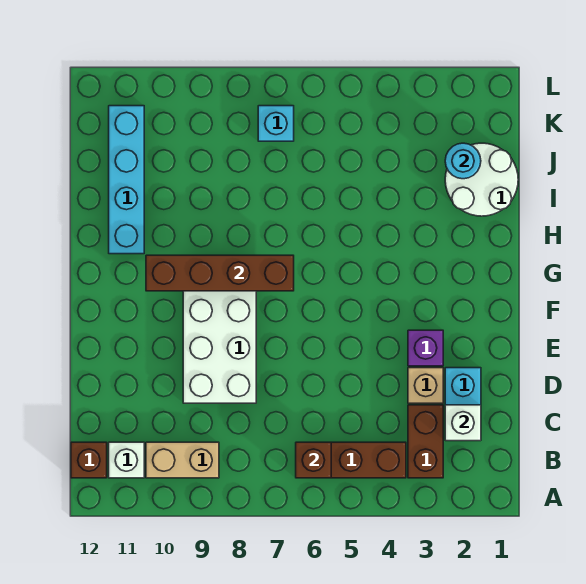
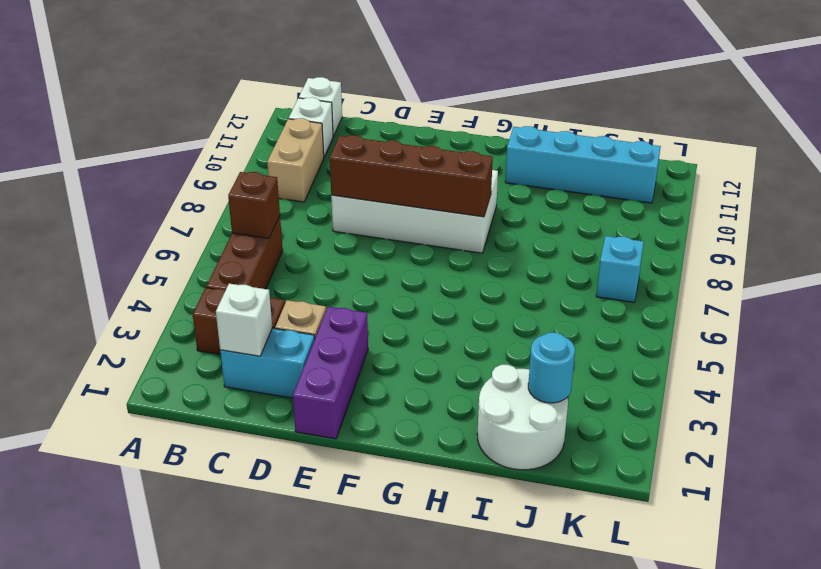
brown 1x1 brick [71,442,107,478] -> white 1x1 brick [299,77,342,136]
purple 1x1 brick [408,330,443,366] -> purple 1x3 brick [293,307,368,439]
brown 1x4 brick [146,255,294,291] -> brown 1x4 brick turned to [330,135,493,217]

